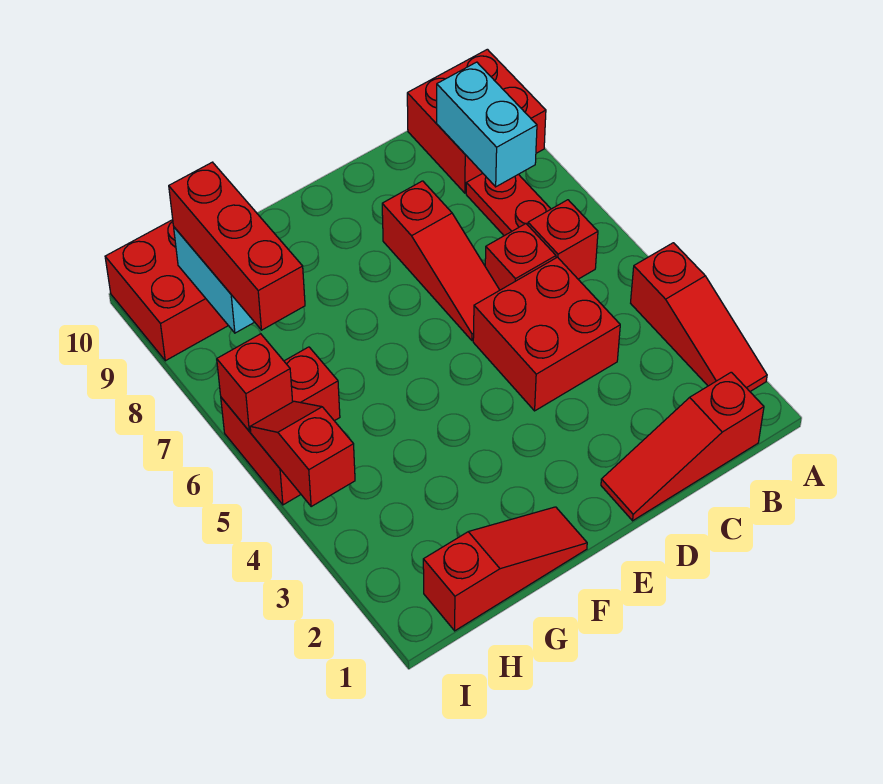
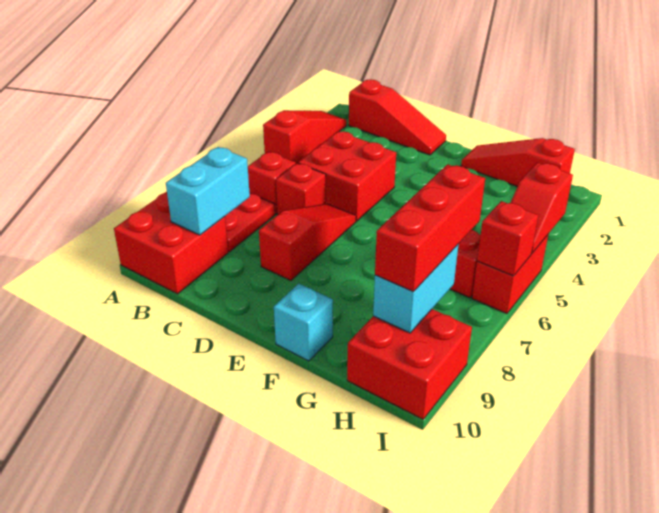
none -> cyan 1x1 brick [274,284,333,361]

